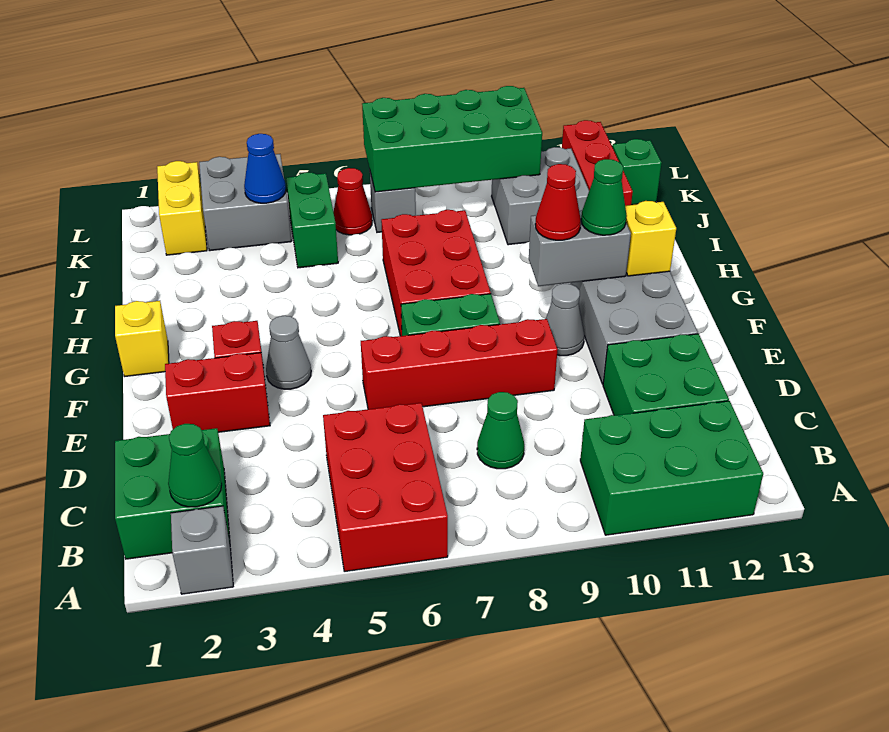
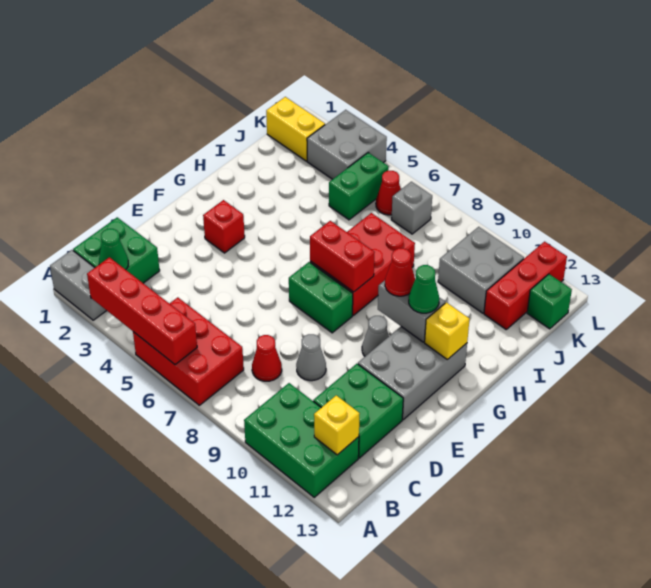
grey 1x1 brick [171,506,233,594] -> grey 1x2 brick [50,250,107,320]
red 2x3 brick [323,403,448,572] -> red 2x3 brick turned to [133,297,244,405]
green 1x1 cone [477,392,524,469] -> red 1x1 cone [252,335,282,381]
red 1x2 brick [165,353,270,432] -> red 1x2 brick moved to [310,221,375,292]
red 1x4 brick [361,319,558,409] -> red 1x4 brick moved to [87,257,197,365]
grey 1x1 cone [266,316,311,389] -> grey 1x1 cone moved to [296,334,326,381]
yellow 1x1 brick [115,301,169,377] -> yellow 1x1 brick moved to [314,395,360,455]
yellow 1x2 brick [157,161,207,255] -> yellow 1x2 brick turned to [266,97,325,161]
blue 1x1 cone [244,134,286,203] -> none
green 2x4 brick [362,86,542,192] -> none

